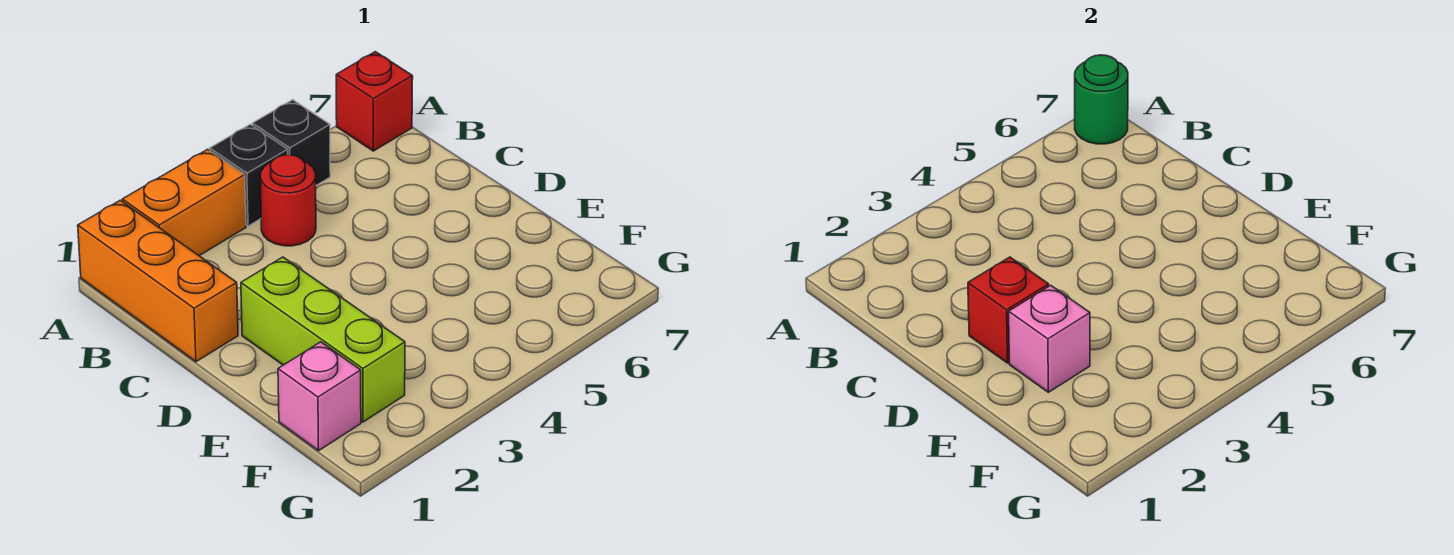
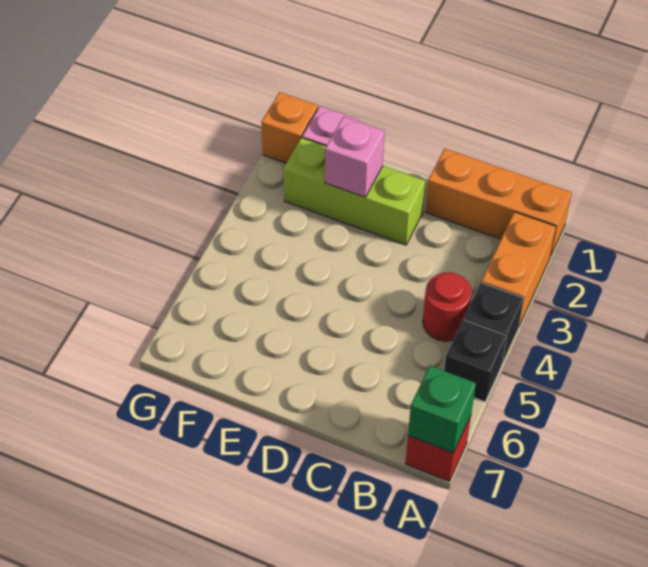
green 1x1 round brick [1075,55,1128,144] -> green 1x1 brick [408,366,476,453]
red 1x1 brick [968,257,1049,363] -> none
none -> orange 1x1 brick [261,92,318,163]

